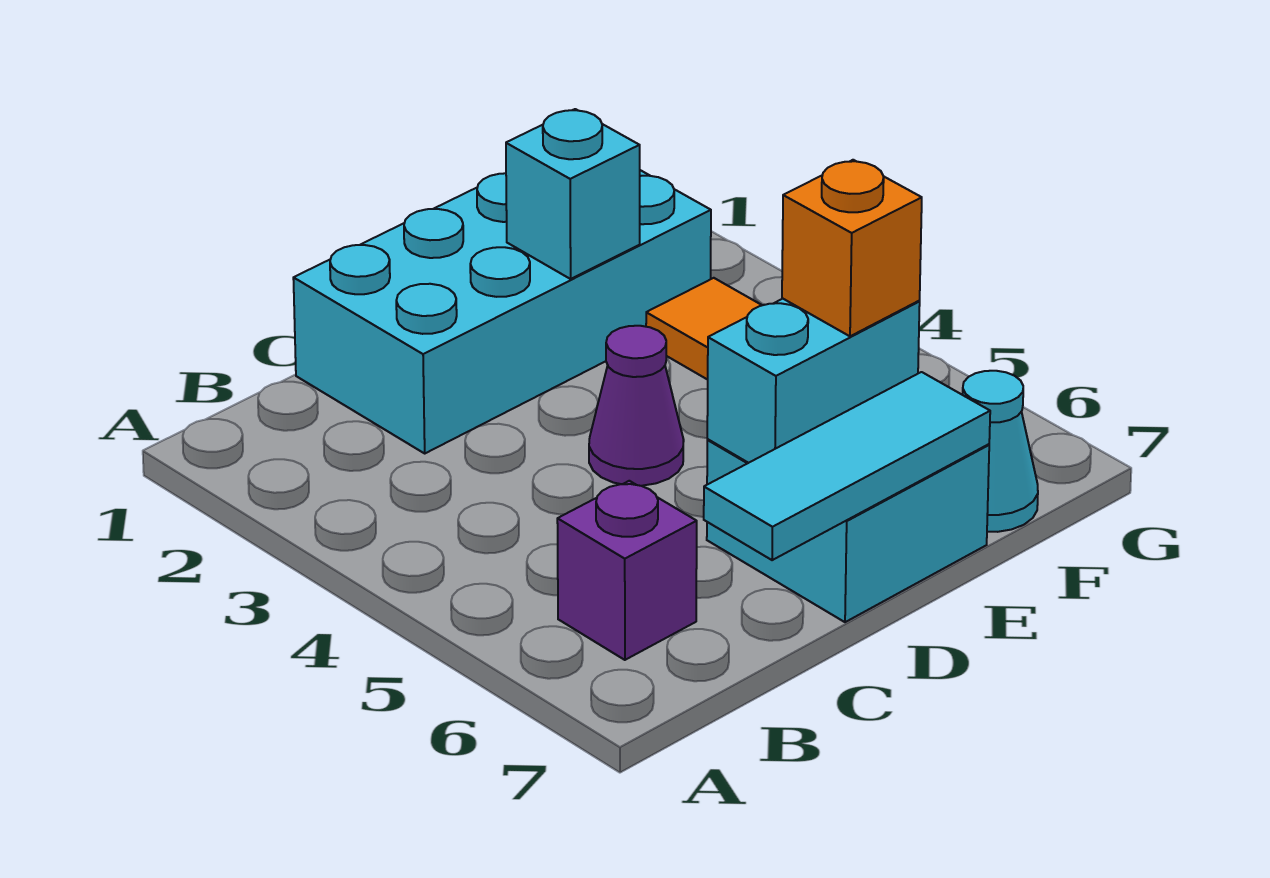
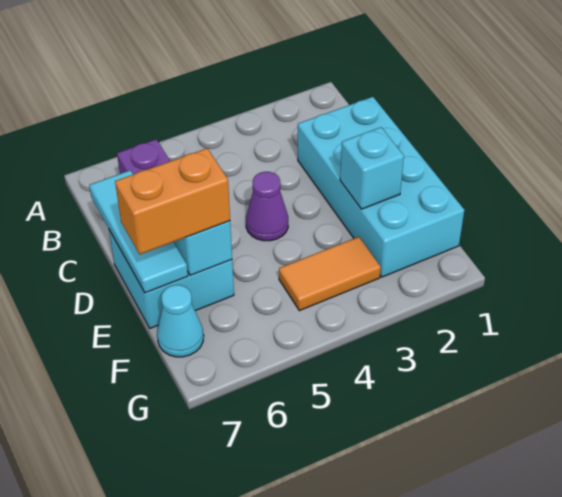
orange 1x1 brick [782,160,922,336] -> orange 1x2 brick [115,148,230,254]

